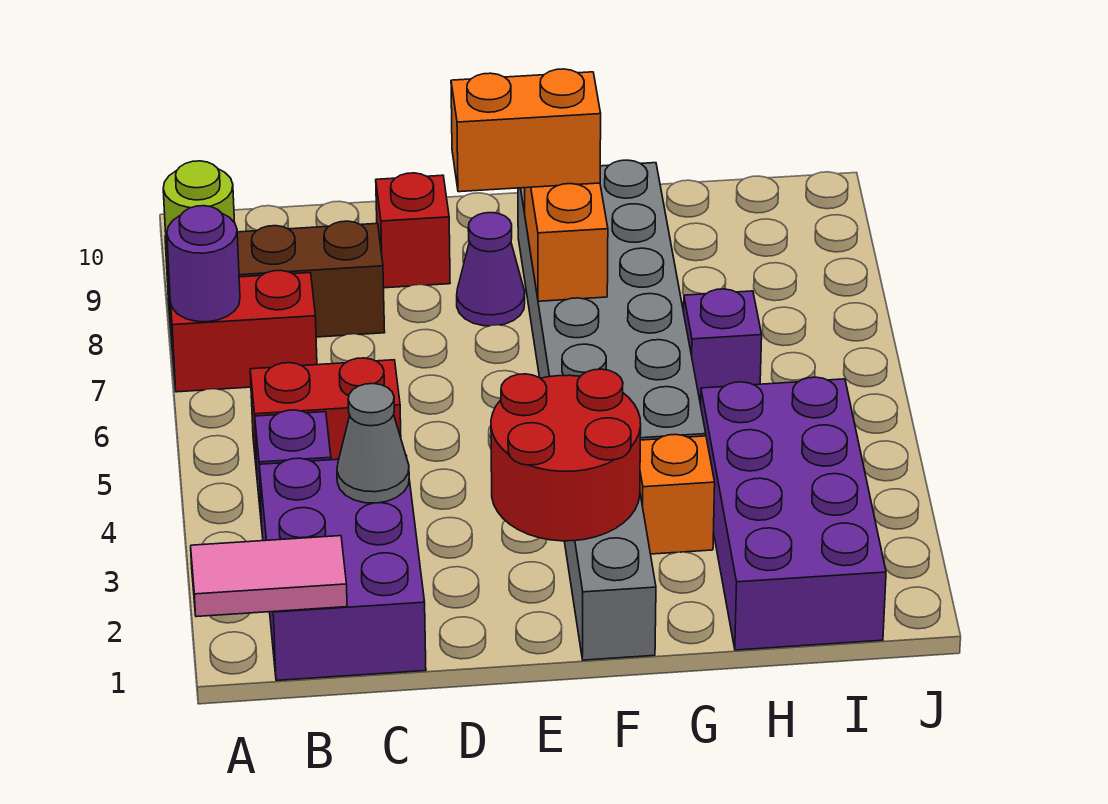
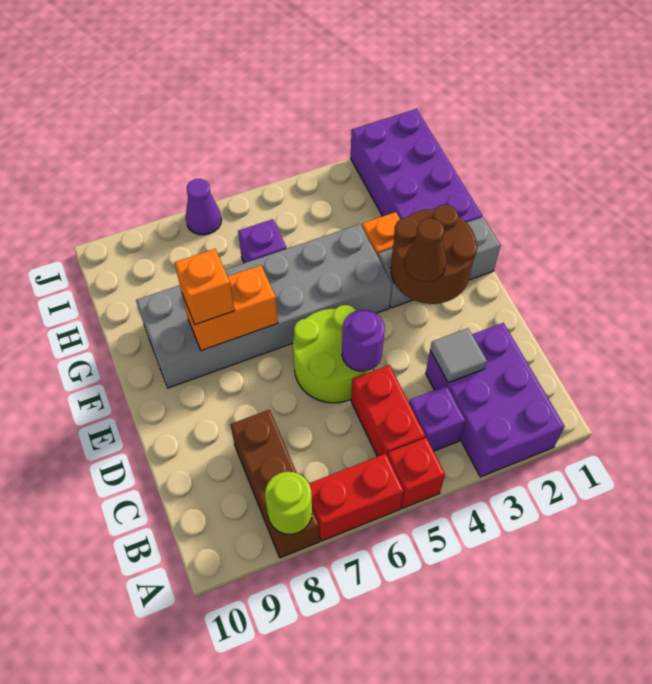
pink 1x2 tile [191,536,347,617] -> none
red 1x2 brick [169,270,317,392] -> red 1x2 brick turned to [309,454,404,541]
purple 1x1 round brick [167,206,240,322] -> purple 1x1 round brick moved to [342,310,385,371]
purple 2x3 brick [259,456,426,681] -> purple 2x3 brick turned to [426,323,565,477]
grey 1x1 cone [337,384,409,503] -> grey 1x1 tile [430,328,487,383]
none -> lime 2x2 round brick [293,305,373,403]
red 1x1 brick [376,173,450,288] -> red 1x1 brick moved to [387,438,445,509]
red 2x2 round brick [491,369,641,541] -> brown 2x2 round brick [391,205,477,304]
none -> brown 1x1 cone [405,218,446,282]
purple 1x1 cone [457,213,525,326] -> purple 1x1 cone moved to [185,179,222,235]
orange 1x2 brick [451,69,601,192] -> orange 1x1 brick [174,249,235,325]
purple 2x4 brick [701,377,886,650] -> purple 2x4 brick turned to [351,109,482,223]

